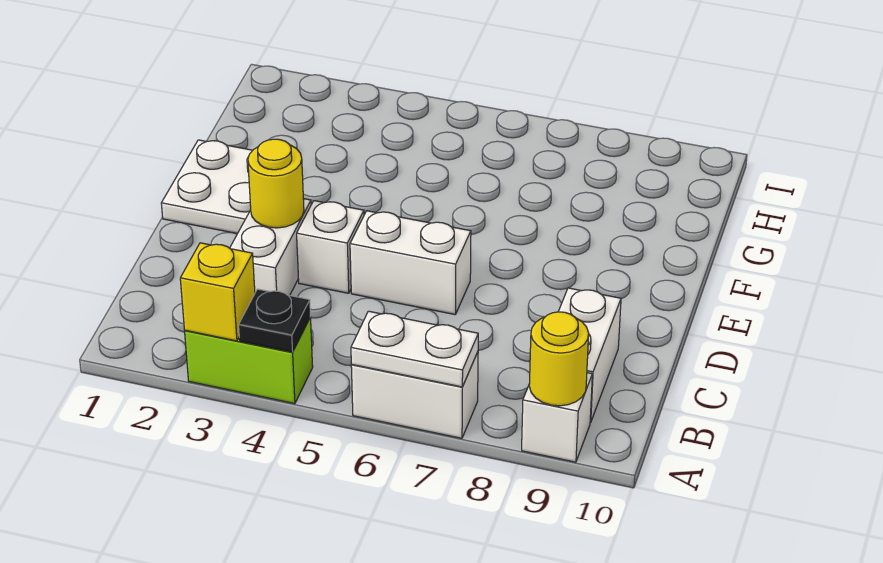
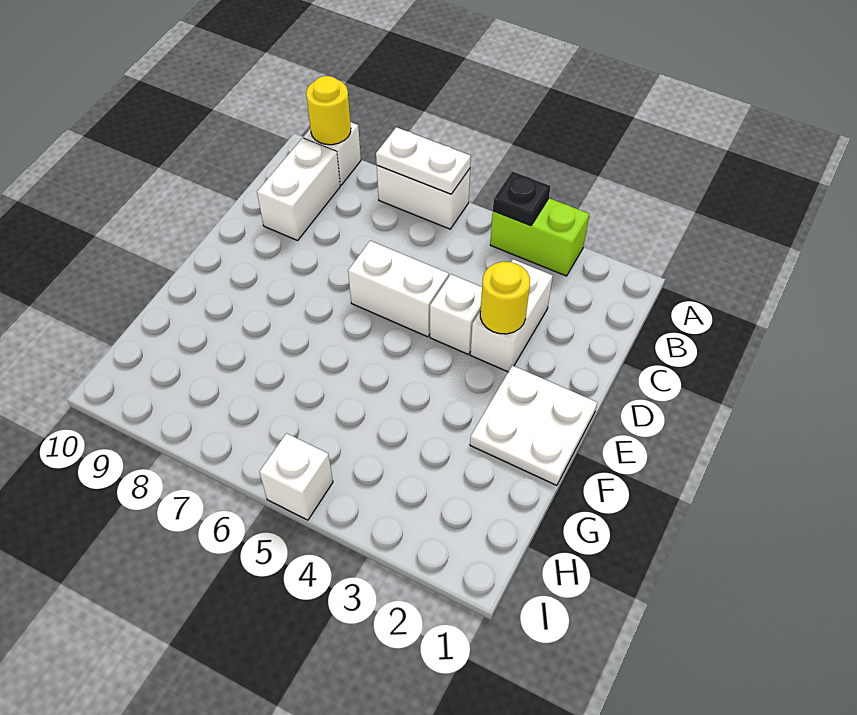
yellow 1x1 brick [180,243,255,341] -> none
none -> white 1x1 brick [259,433,333,520]

